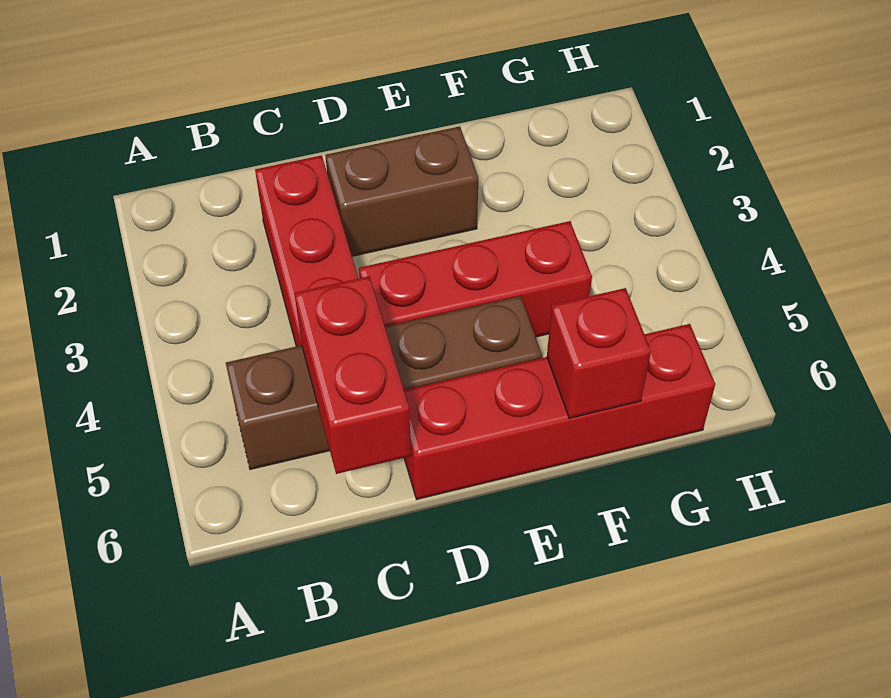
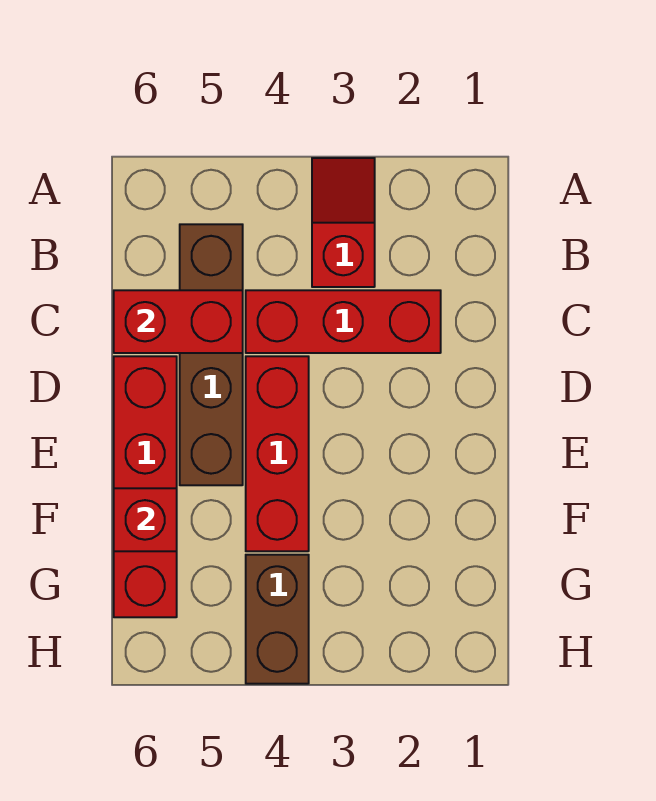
none -> red 1x2 slope [312,158,375,287]
brown 1x2 brick [325,126,478,256] -> brown 1x2 brick moved to [246,555,309,684]

